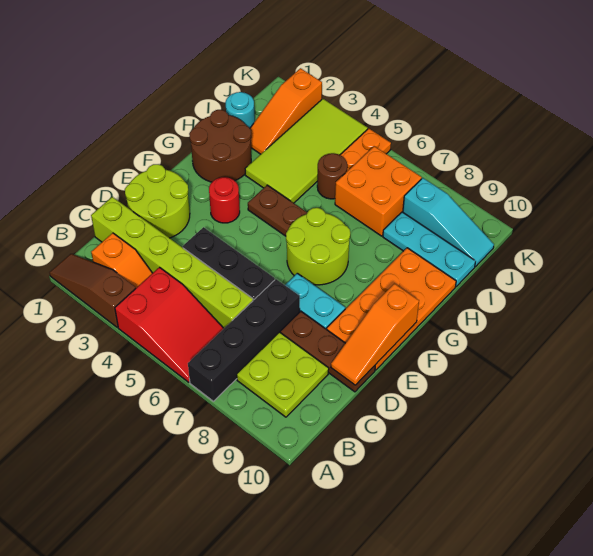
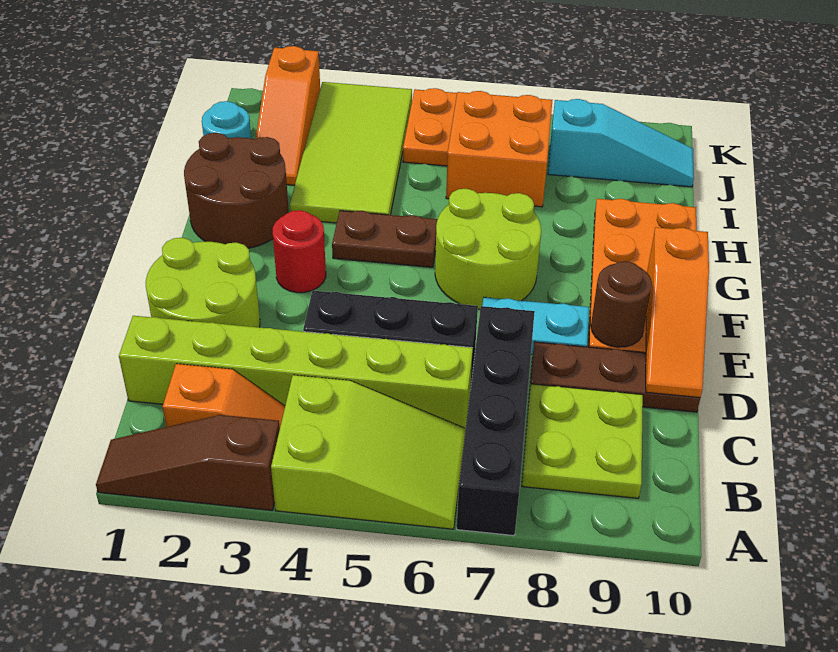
red 2x3 slope [115,267,224,382] -> lime 2x3 slope [271,375,465,529]
brown 1x1 round brick [317,153,347,199] -> brown 1x1 round brick moved to [591,261,652,347]
cyan 1x3 plate [383,212,476,287] -> none

